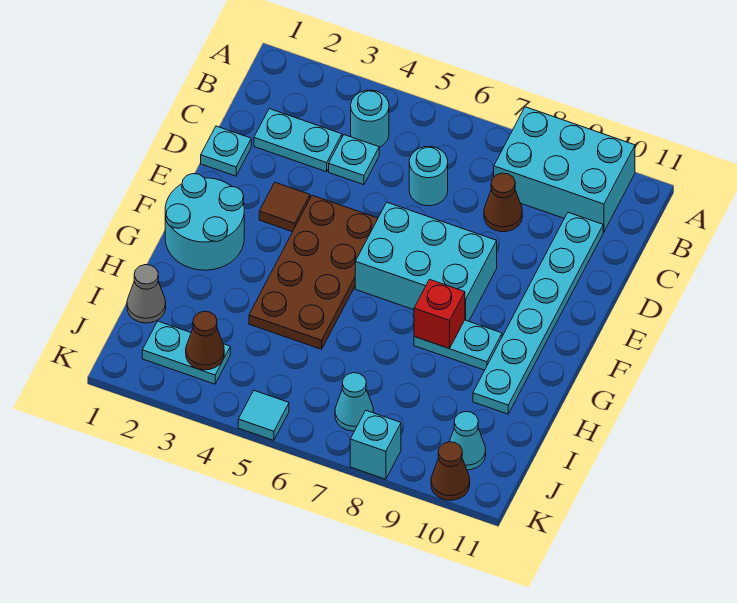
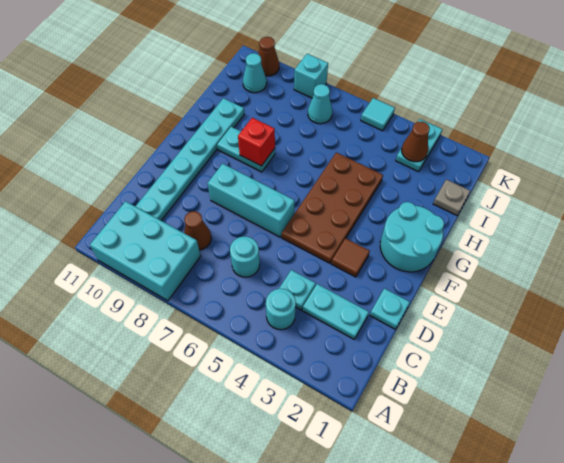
cyan 2x3 brick [355,202,497,321] -> cyan 1x3 brick [208,164,295,237]
grey 1x1 cone [127,265,166,323] -> grey 1x1 plate [433,179,470,215]
cyan 1x2 plate [142,321,230,384] -> cyan 1x2 plate turned to [396,119,442,172]

